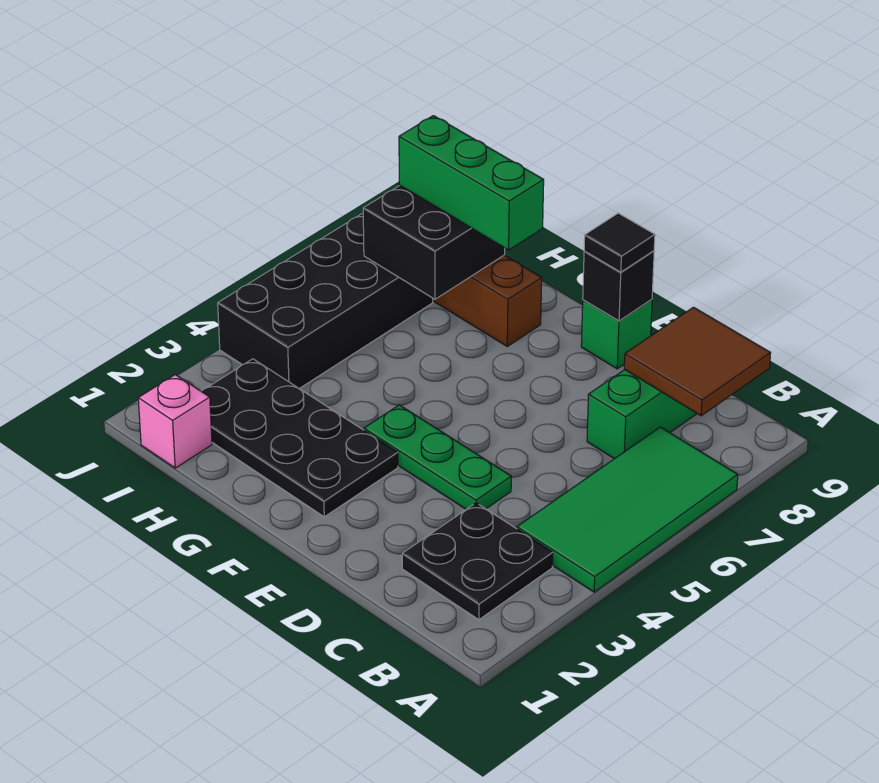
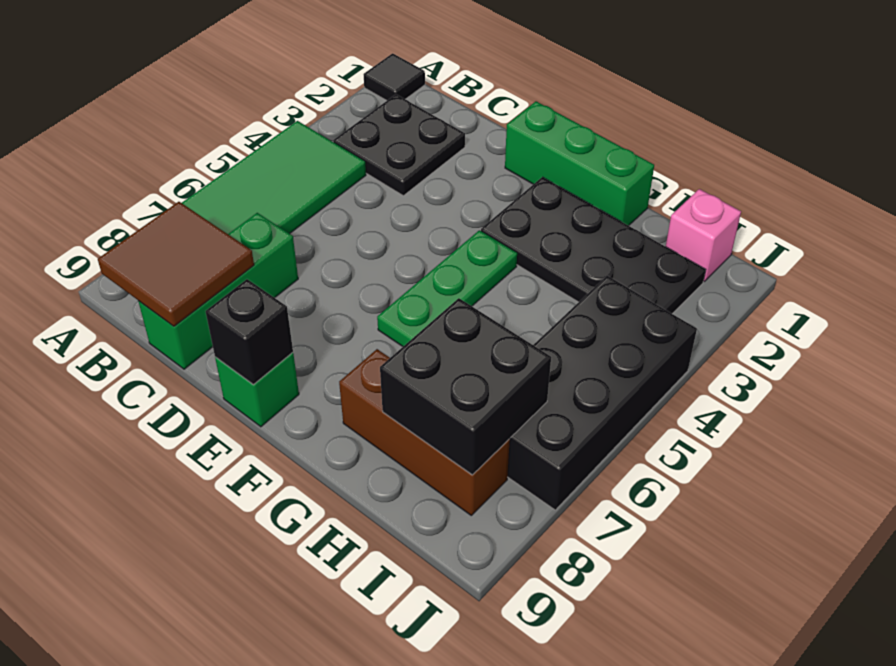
green 1x3 plate [364,405,511,509] -> green 1x3 plate turned to [377,230,517,346]
black 1x1 tile [584,213,655,272] -> black 1x1 tile moved to [363,53,425,101]
green 1x3 brick [399,116,544,250] -> green 1x3 brick moved to [505,101,654,226]

